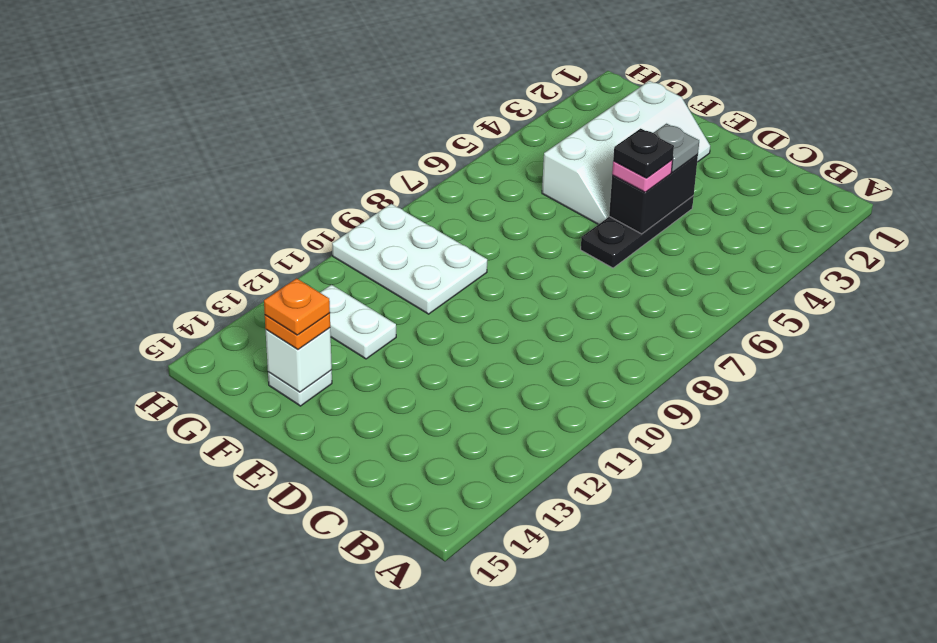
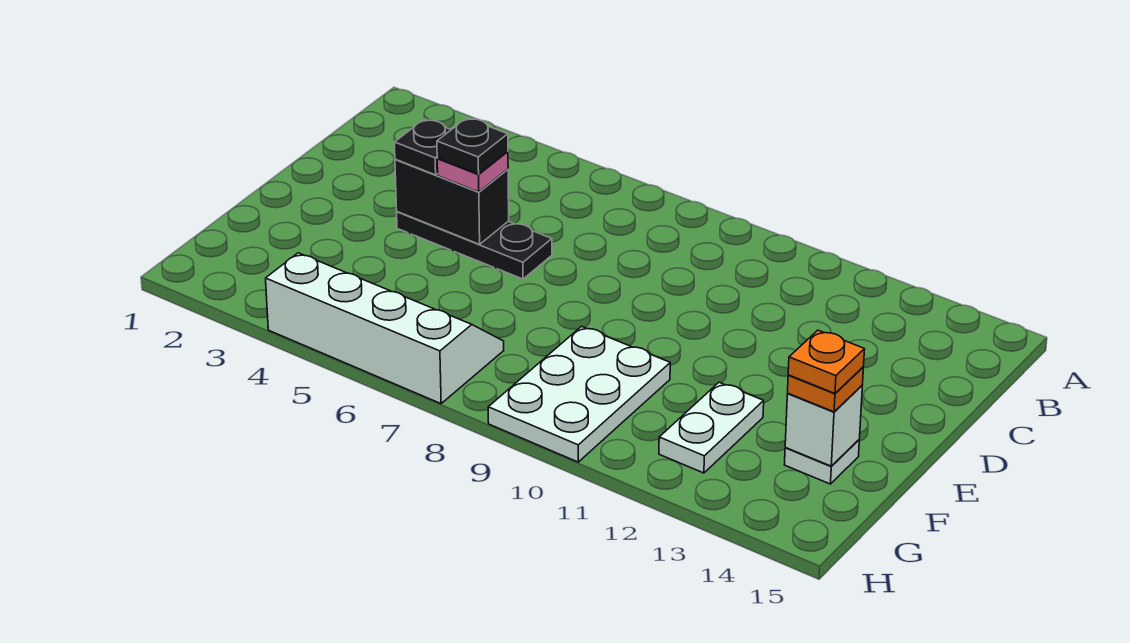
grey 1x1 plate [654,124,699,172] -> black 1x1 plate [394,119,451,175]
white 2x4 slope [542,81,710,224] -> white 2x4 slope moved to [266,253,504,404]

